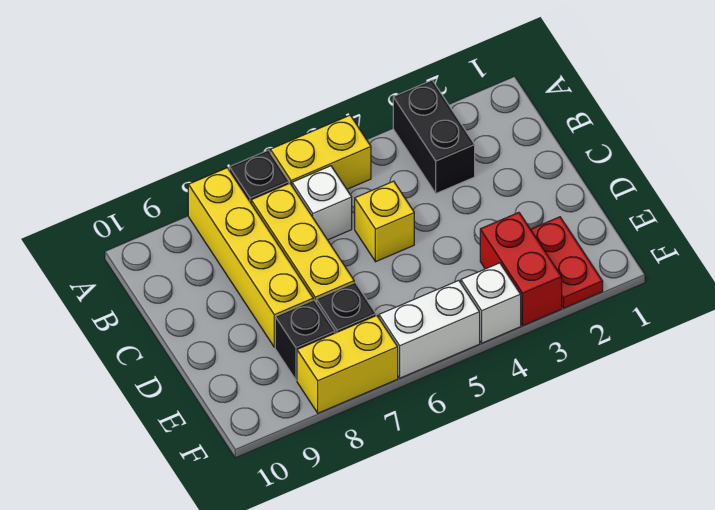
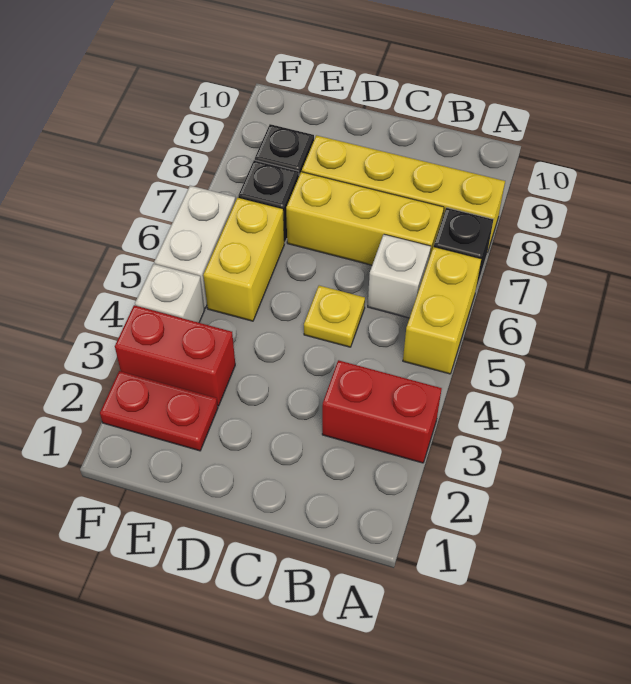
black 1x2 brick [393,80,475,193] -> red 1x2 brick [322,360,442,463]
yellow 1x1 brick [355,181,414,262] -> yellow 1x1 plate [304,286,365,347]
yellow 1x2 brick [297,316,398,413] -> yellow 1x2 brick moved to [203,198,284,321]

